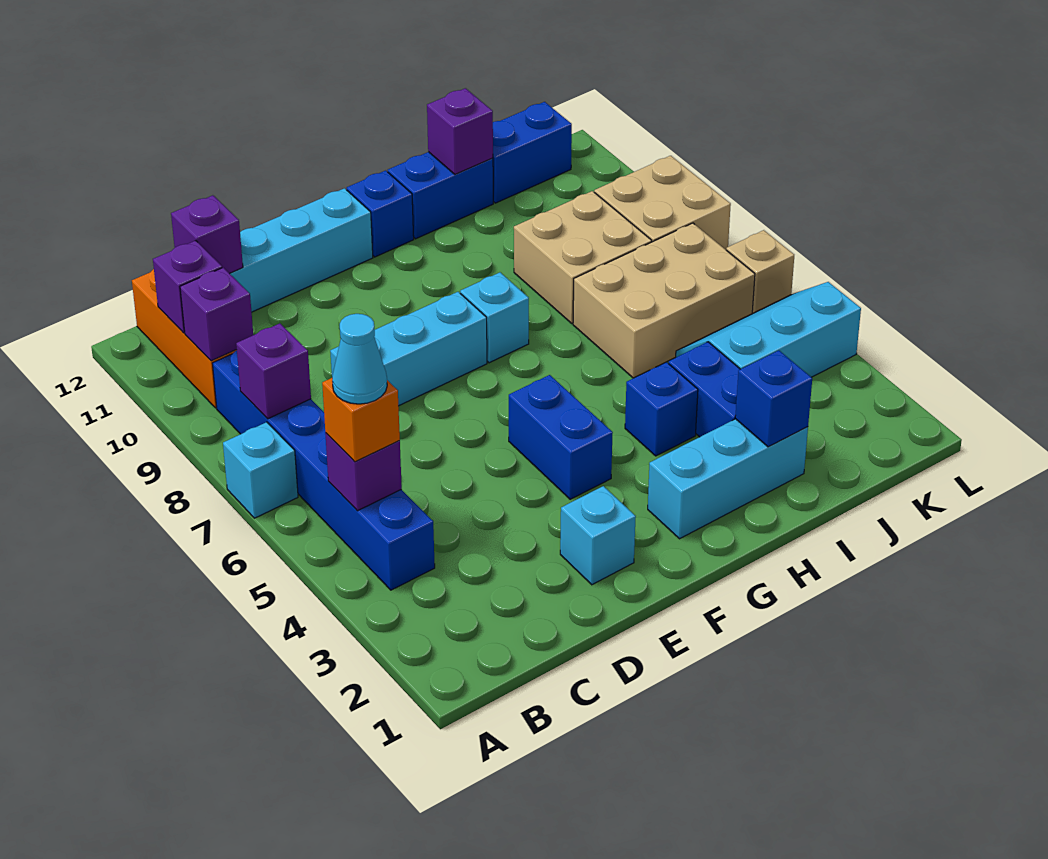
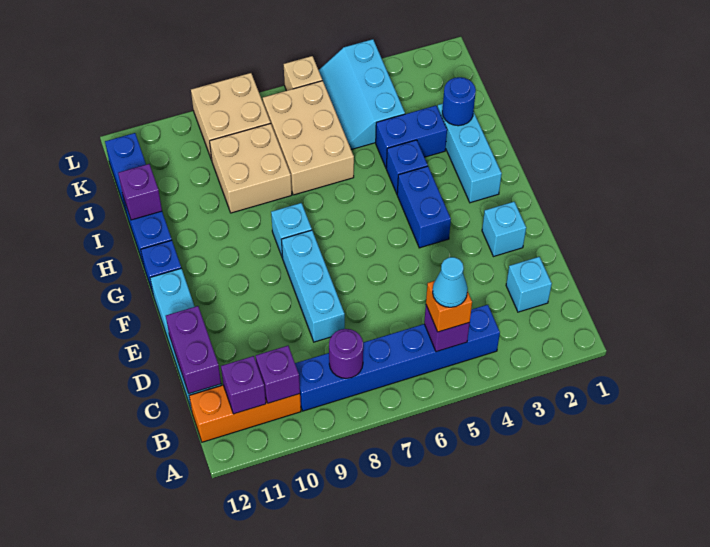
cyan 1x1 brick [223,422,298,518] -> cyan 1x1 brick moved to [506,257,552,312]
purple 1x1 brick [236,323,311,419] -> purple 1x1 round brick [329,329,363,378]
purple 1x1 brick [171,195,243,274] -> purple 1x2 brick [166,306,221,394]
blue 1x2 brick [509,375,613,499] -> blue 1x2 brick turned to [397,166,451,248]
blue 1x1 brick [735,350,812,447] -> blue 1x1 round brick [442,77,476,126]

